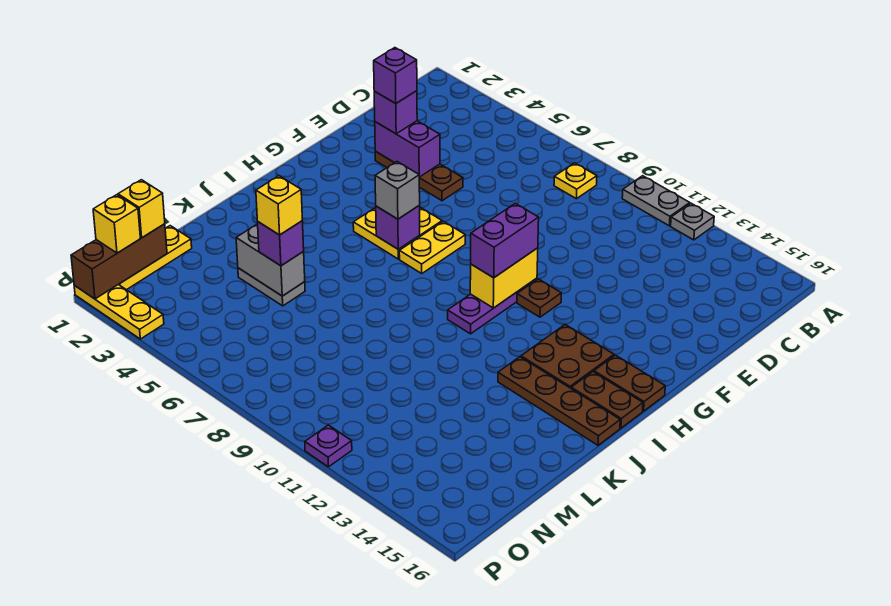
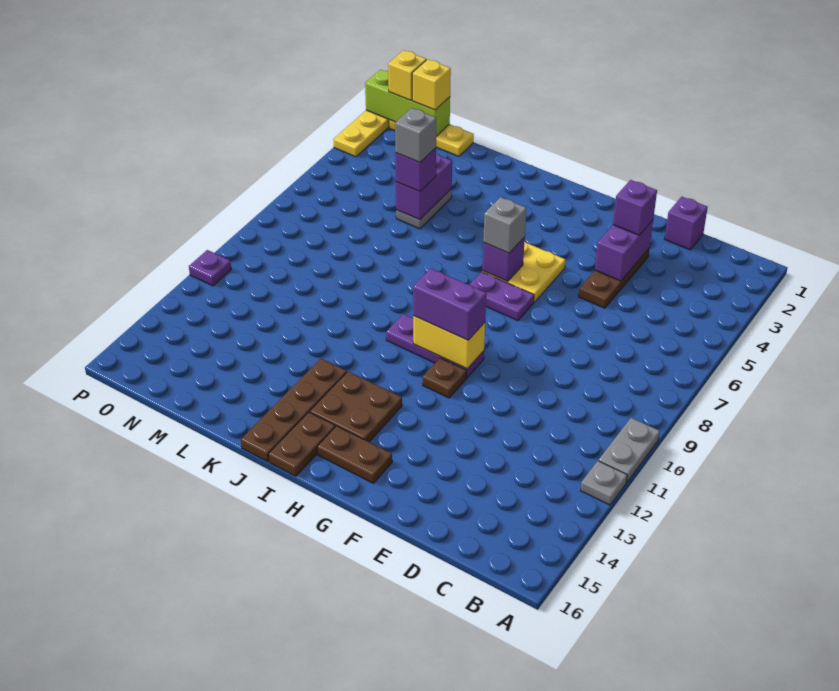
yellow 1x1 plate [554,163,597,199] -> none
purple 1x1 brick [374,48,417,104] -> purple 1x1 brick moved to [665,197,708,250]
yellow 1x2 plate [399,221,465,273] -> purple 1x2 plate [469,272,534,321]
brown 1x2 plate [594,355,665,411] -> brown 1x2 plate turned to [317,426,392,483]
grey 1x2 brick [236,224,305,296] -> purple 1x2 brick [396,153,452,220]
yellow 1x1 brick [256,176,302,235] -> grey 1x1 brick [395,108,436,162]
brown 1x3 brick [71,224,167,299] -> lime 1x3 brick [365,70,450,136]

